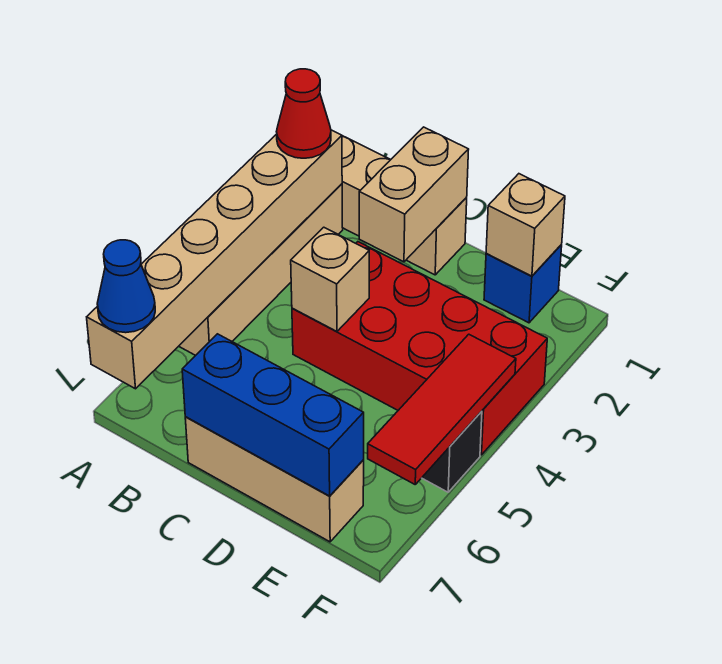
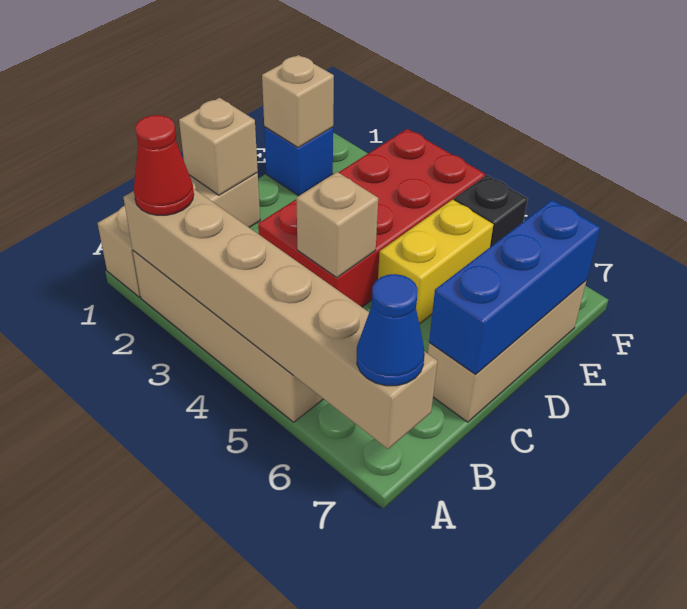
tan 1x2 brick [359,127,469,262] -> tan 1x1 brick [179,98,258,195]
none -> yellow 1x2 brick [378,200,493,324]
red 1x3 tile [368,334,516,484] -> none

